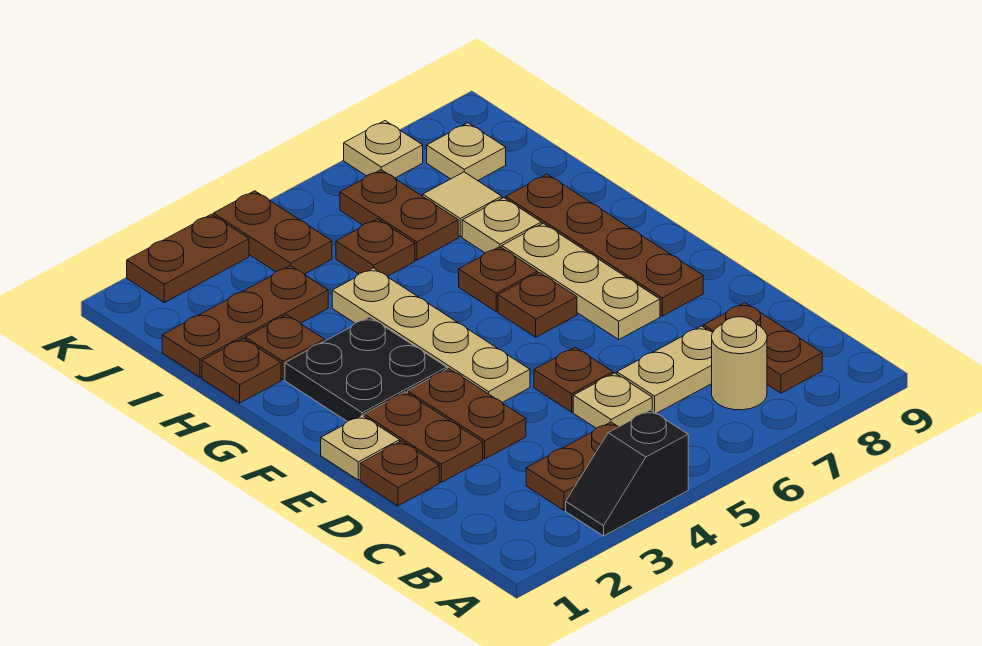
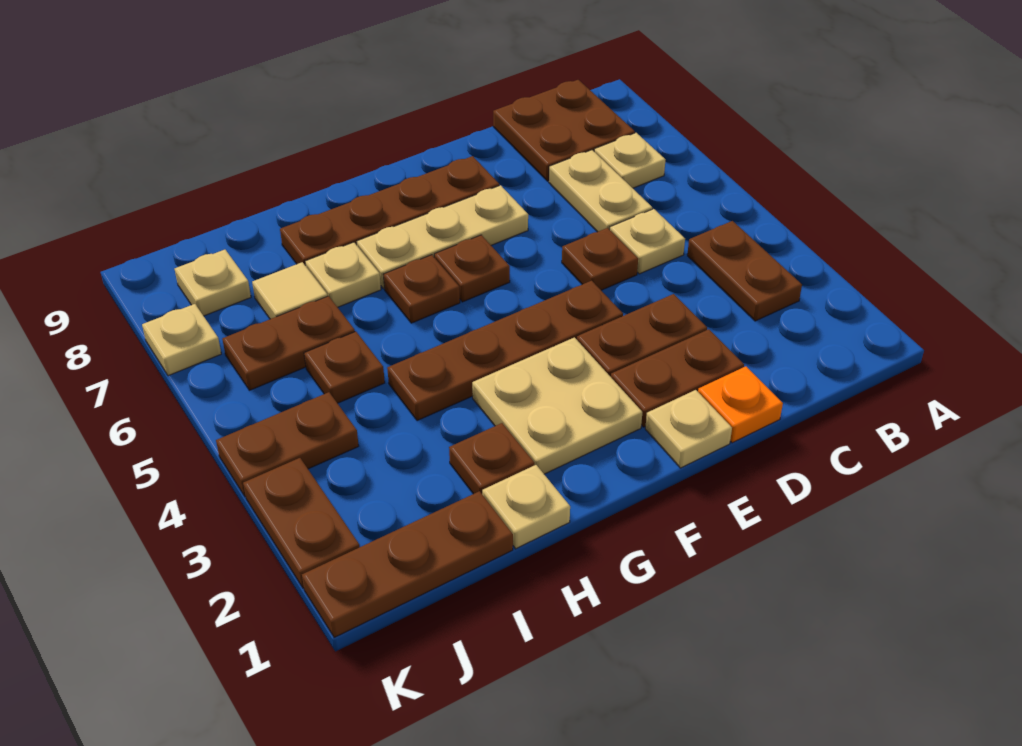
black 1x2 slope [566,410,688,536] -> none
tan 1x1 round brick [712,317,767,410] -> tan 1x1 plate [594,133,666,188]
brown 1x2 plate [704,303,822,393] -> brown 2x2 plate [493,80,635,181]
brown 1x1 plate [360,441,439,506] -> orange 1x1 plate [698,366,783,443]
tan 1x4 plate [332,268,530,403] -> brown 1x4 plate [387,281,623,421]
black 2x2 plate [285,317,447,421] -> tan 2x2 plate [472,337,642,474]
brown 1x1 plate [202,338,281,403] -> tan 1x1 plate [482,465,570,549]
brown 1x3 plate [162,266,328,377] -> brown 1x3 plate turned to [302,491,513,637]

